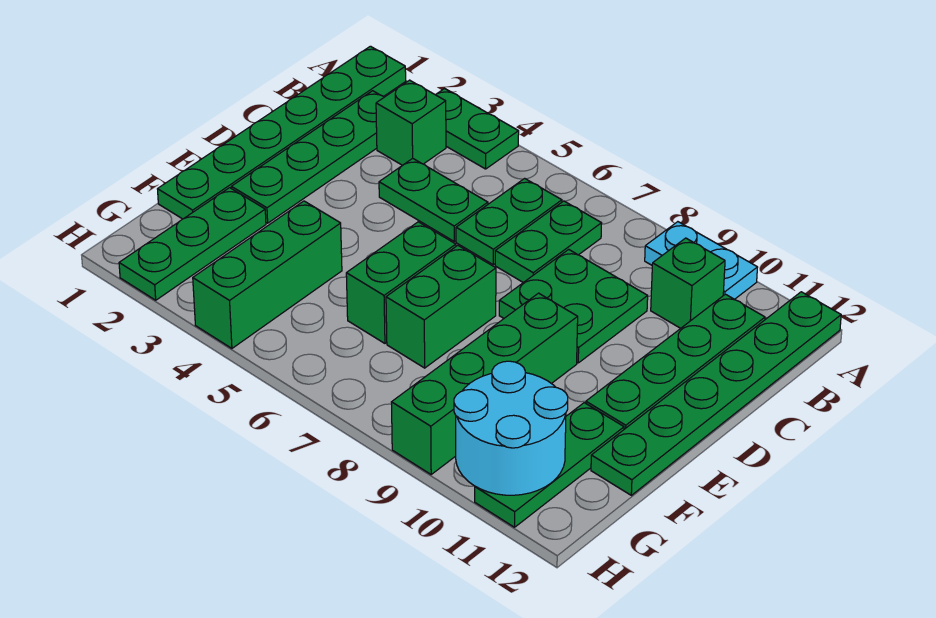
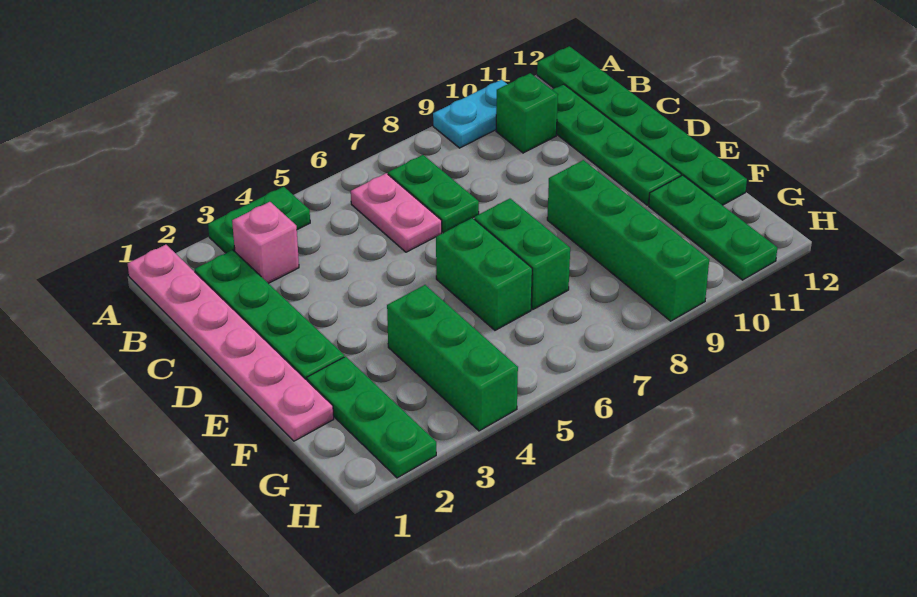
green 1x6 plate [158,46,406,219] -> pink 1x6 plate [128,245,334,441]
green 1x1 brick [376,80,446,165] -> pink 1x1 brick [232,202,299,283]
green 1x2 plate [456,178,562,265] -> pink 1x2 plate [351,173,442,252]
green 1x2 plate [379,158,488,241] -> none
green 2x2 plate [499,249,648,363] -> none
cyan 2x2 round brick [454,361,568,495] -> none

